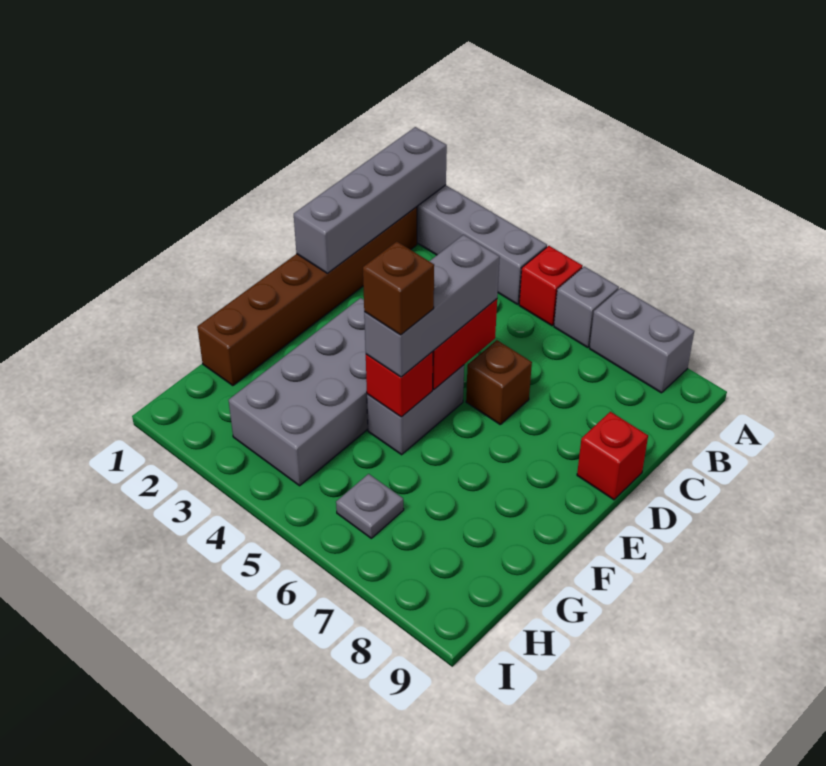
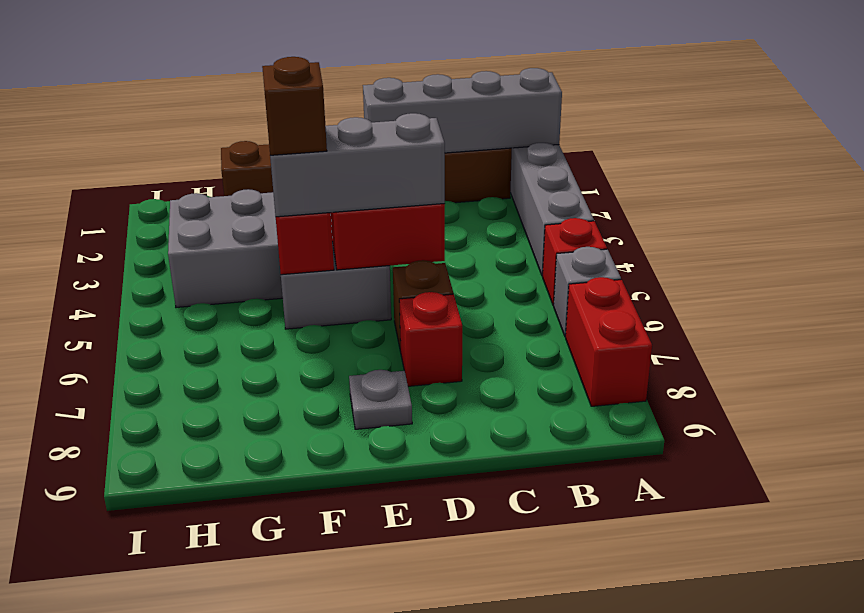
grey 1x2 brick [589,288,694,393] -> red 1x2 brick [566,277,652,406]
red 1x1 brick [577,412,648,500] -> red 1x1 brick moved to [399,292,462,386]
grey 1x1 plate [336,474,404,538] -> grey 1x1 plate moved to [349,370,412,429]

